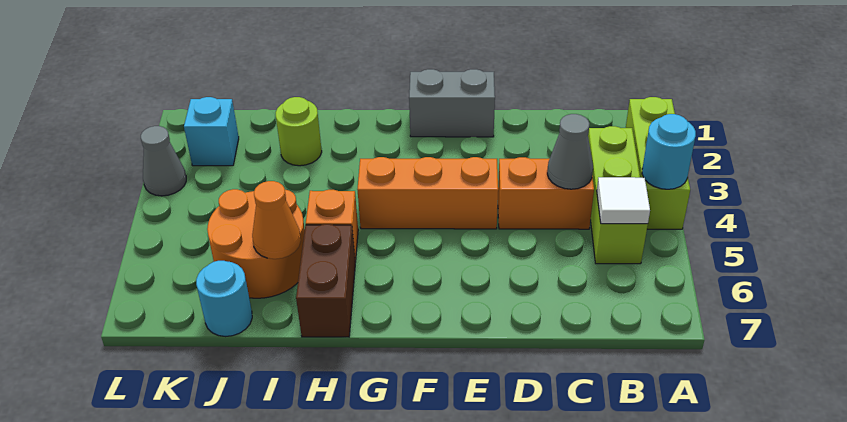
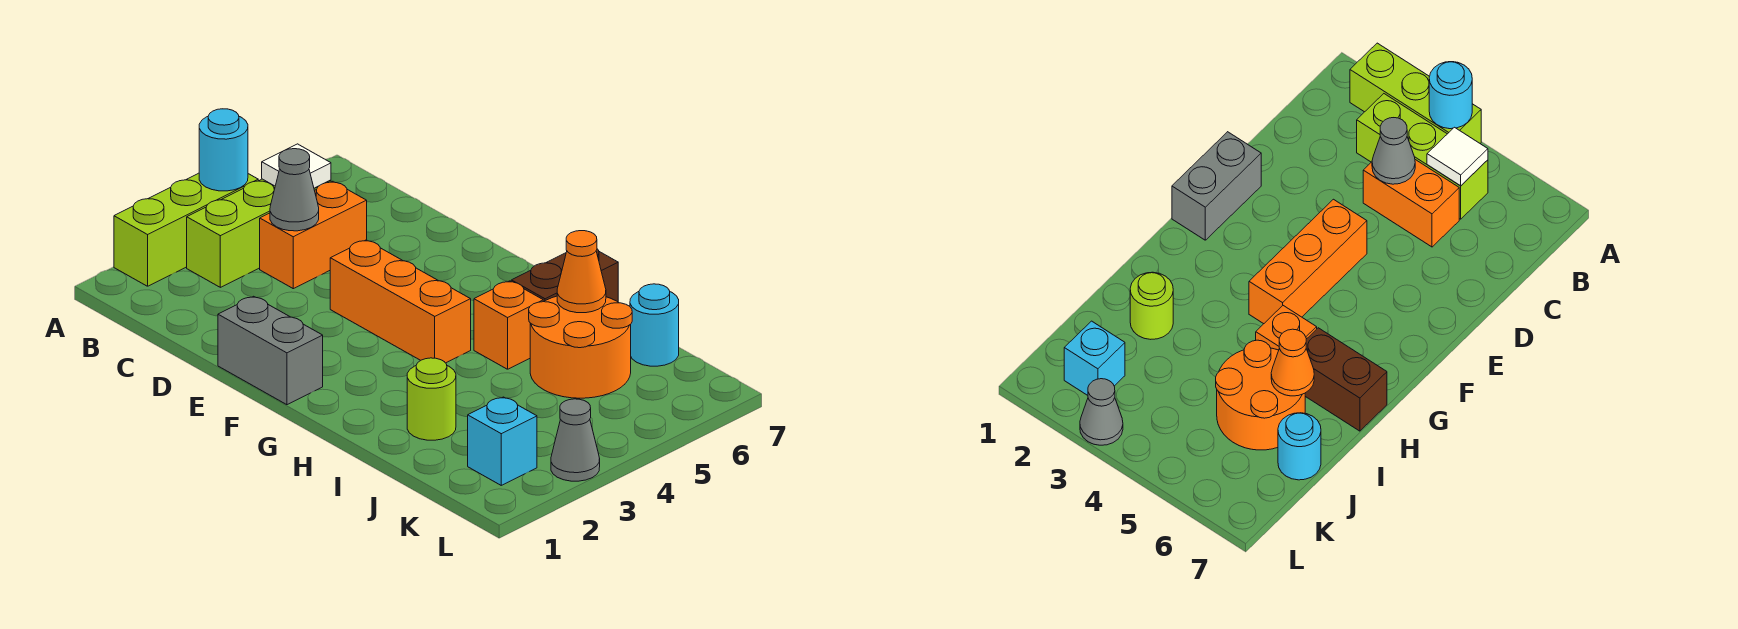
orange 1x2 brick [498,157,594,229] -> orange 1x2 brick turned to [260,181,367,289]

